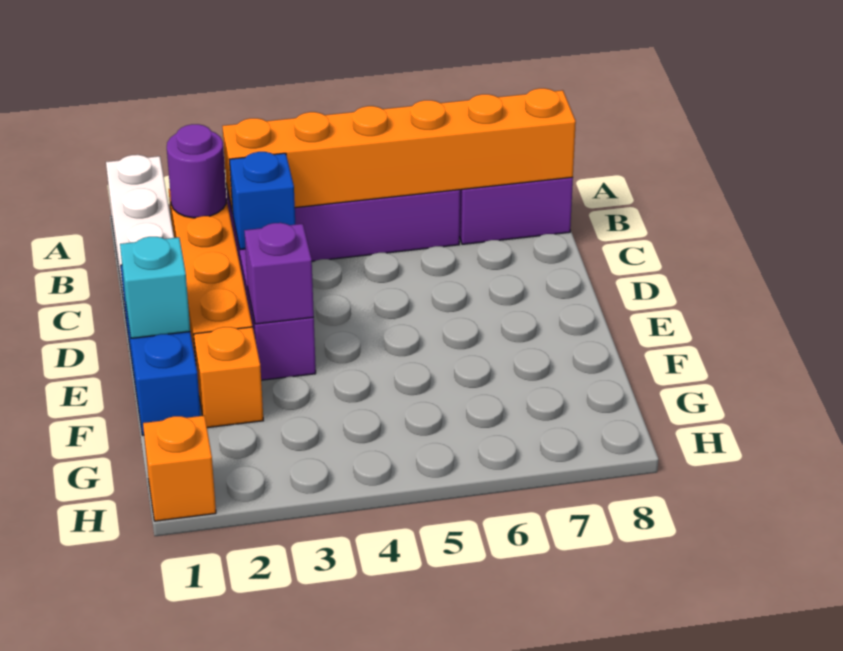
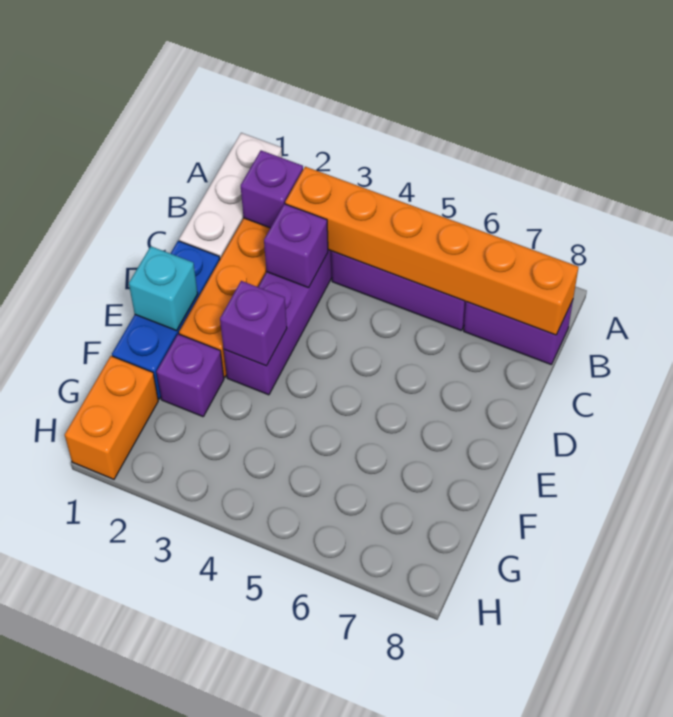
purple 1x1 round brick [167,124,227,218] -> purple 1x1 brick [241,150,303,228]
blue 1x1 brick [229,152,295,250] -> purple 1x1 brick [264,204,328,288]
orange 1x1 brick [194,327,263,428] -> purple 1x1 brick [157,334,224,417]
orange 1x1 brick [143,416,216,521] -> orange 1x2 brick [65,356,158,479]

